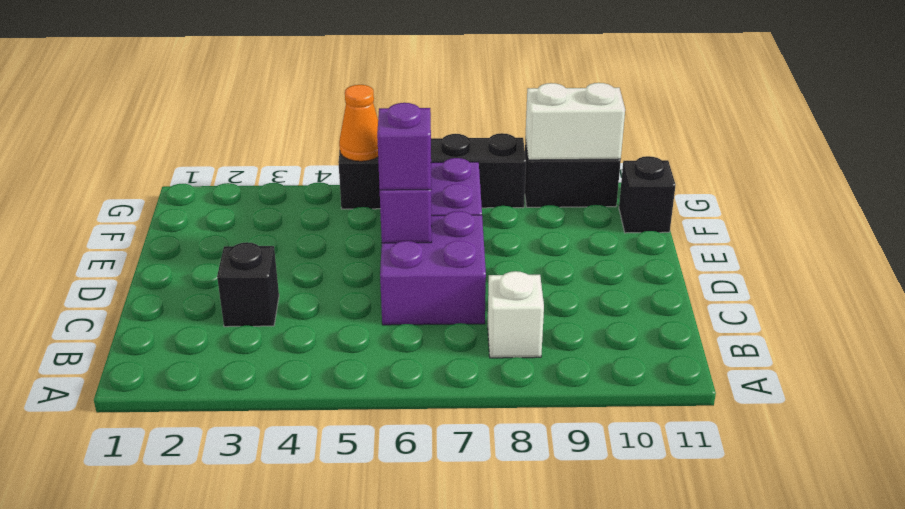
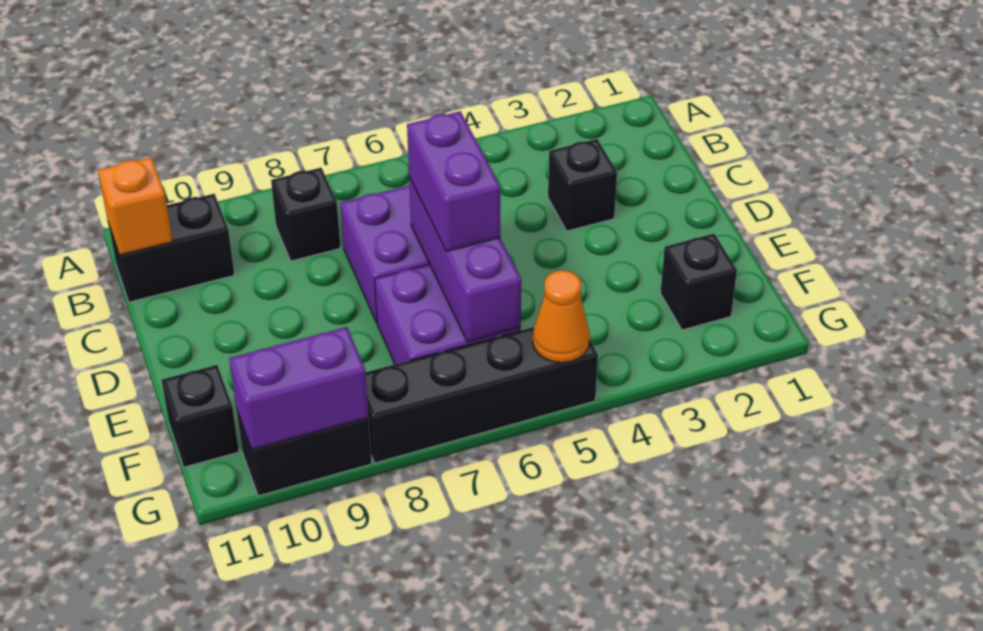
white 1x1 brick [488,271,544,358] -> black 1x1 brick [271,168,340,261]
none -> black 1x2 brick [108,194,234,302]
none -> orange 1x1 brick [98,157,173,255]
purple 1x1 brick [377,103,431,190] -> purple 1x2 brick [407,111,500,251]
none -> black 1x1 brick [660,234,737,330]
white 1x2 brick [525,83,625,160] -> purple 1x2 brick [229,327,368,449]

